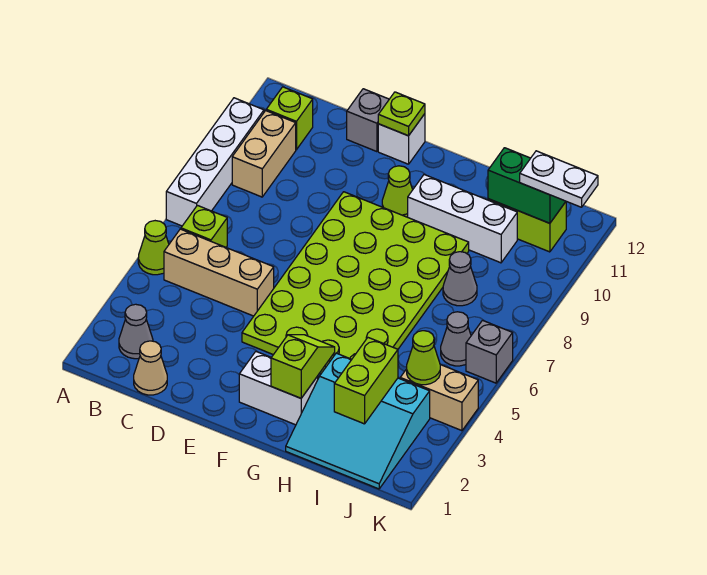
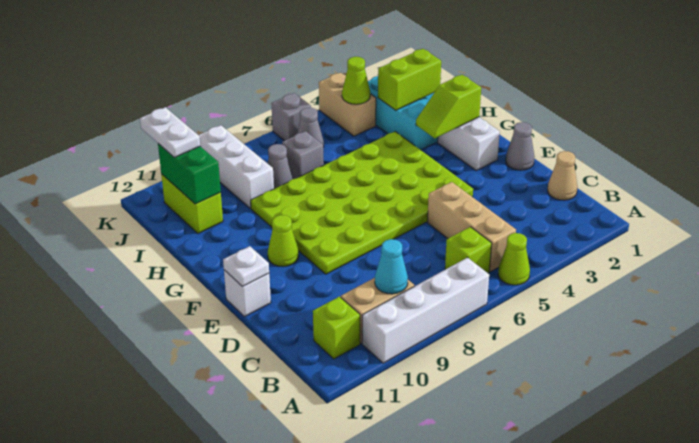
grey 1x1 cone [119,304,153,359] -> grey 1x1 cone moved to [506,122,535,170]
none -> cyan 1x1 cone [375,239,408,294]
grey 1x1 brick [347,89,389,152] -> grey 1x1 brick moved to [282,131,324,179]
lime 1x1 plate [378,92,425,136] -> white 1x1 plate [223,246,269,287]
white 1x3 brick [408,175,517,263] -> white 1x3 brick moved to [199,125,274,208]

